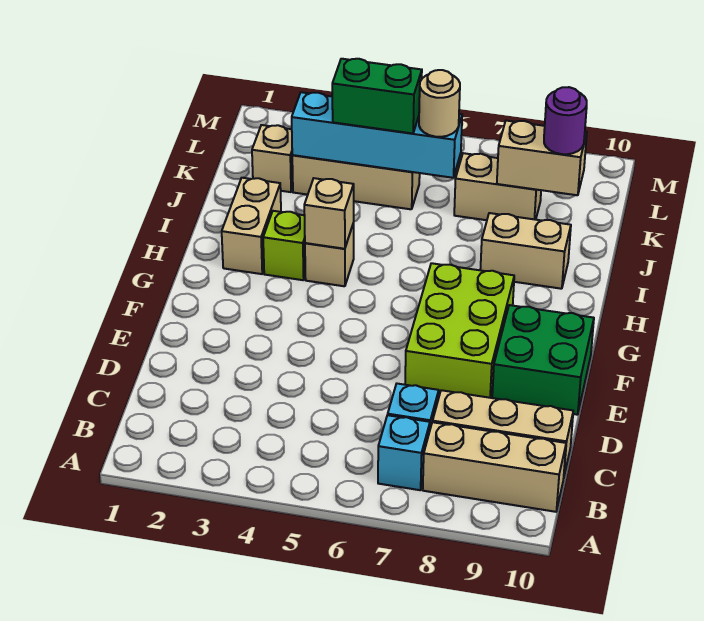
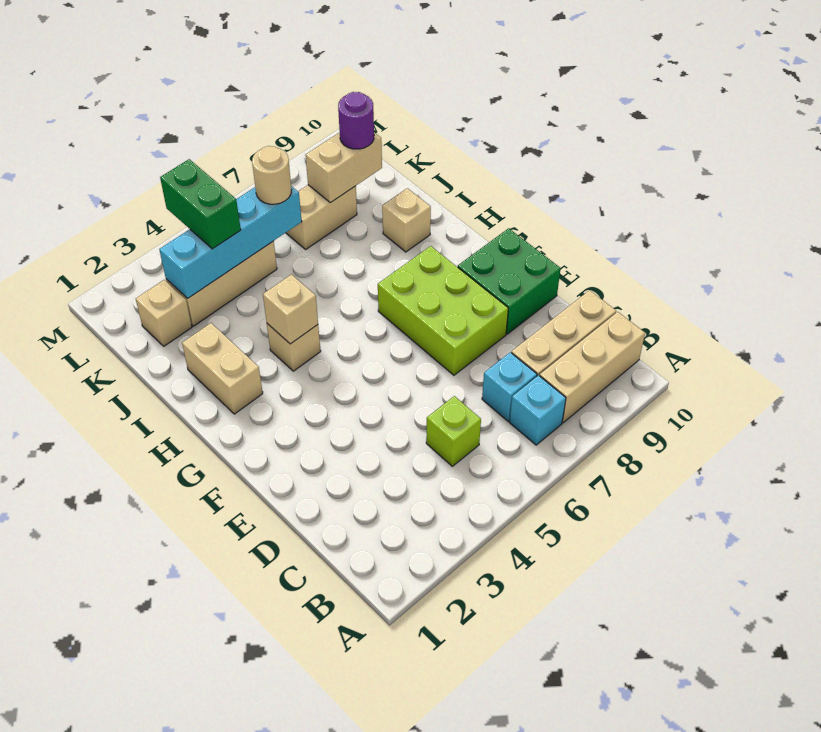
lime 1x1 brick [263,211,305,280] -> lime 1x1 brick moved to [426,396,481,466]
tan 1x2 brick [480,213,571,289] -> tan 1x1 brick [382,188,431,252]
green 1x2 brick [332,59,422,133] -> green 1x2 brick turned to [160,159,241,249]

